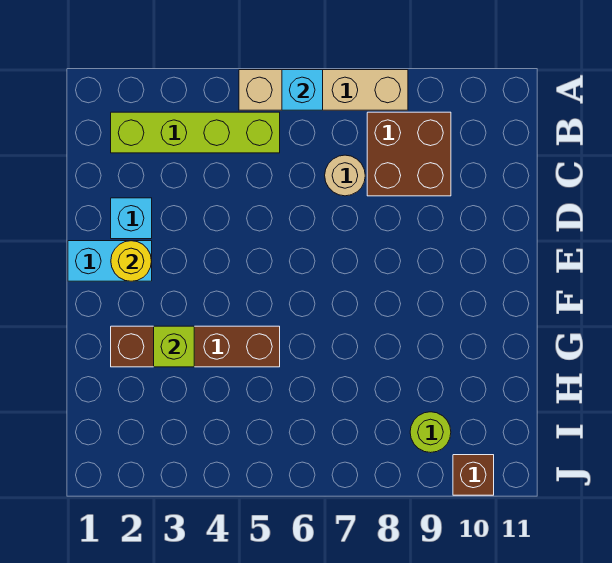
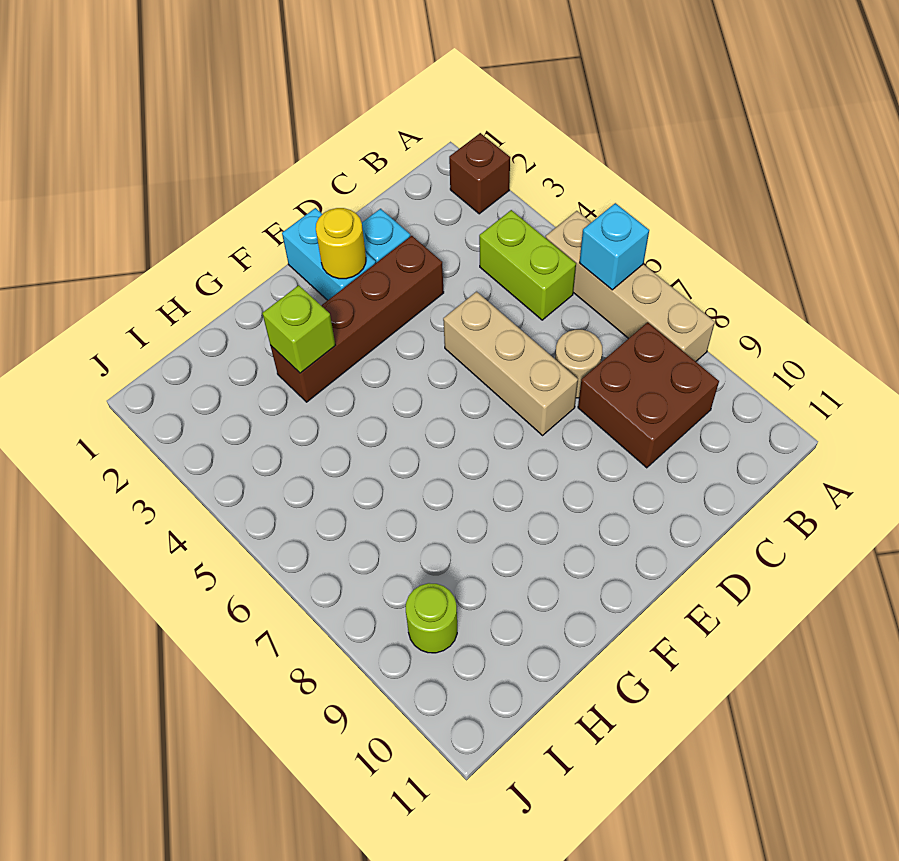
lime 1x4 brick [111,112,280,153] -> lime 1x2 brick [479,210,576,320]
none -> tan 1x3 brick [443,292,578,435]
brown 1x4 brick [111,326,280,367] -> brown 1x4 brick turned to [270,236,444,402]
brown 1x1 brick [453,455,494,495] -> brown 1x1 brick moved to [449,133,510,214]

